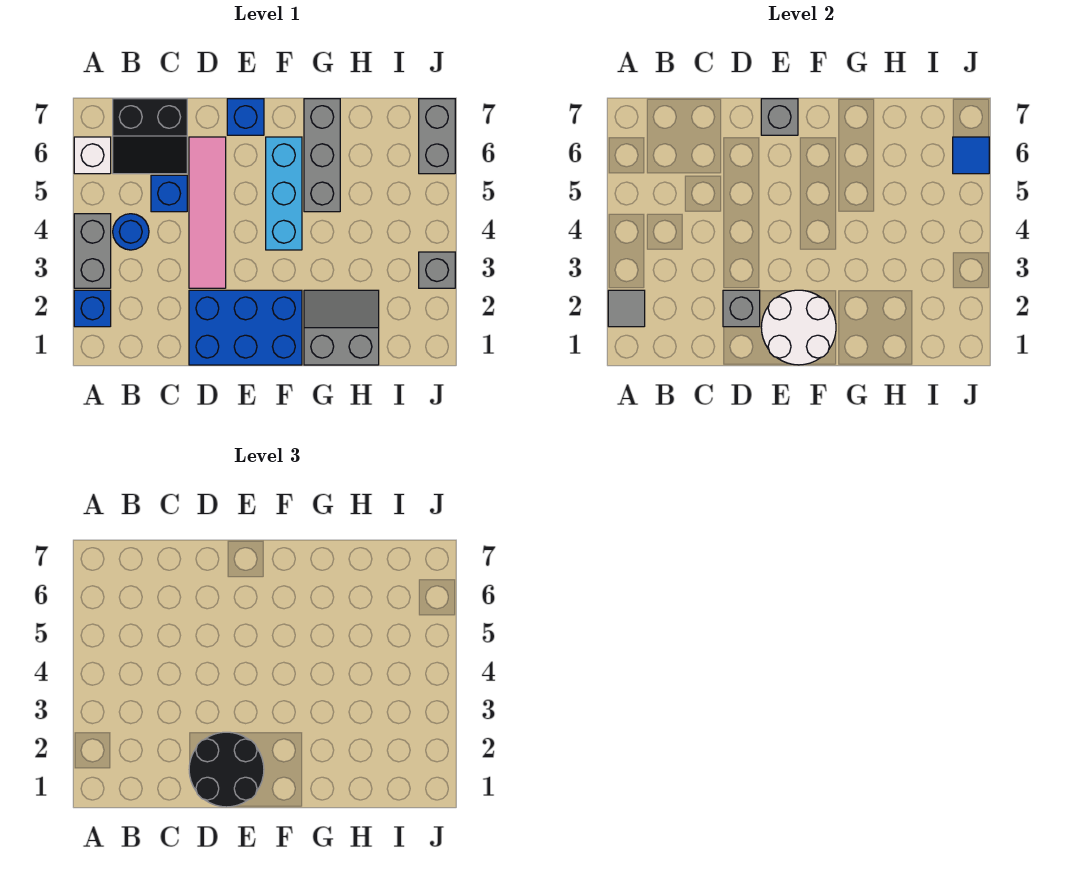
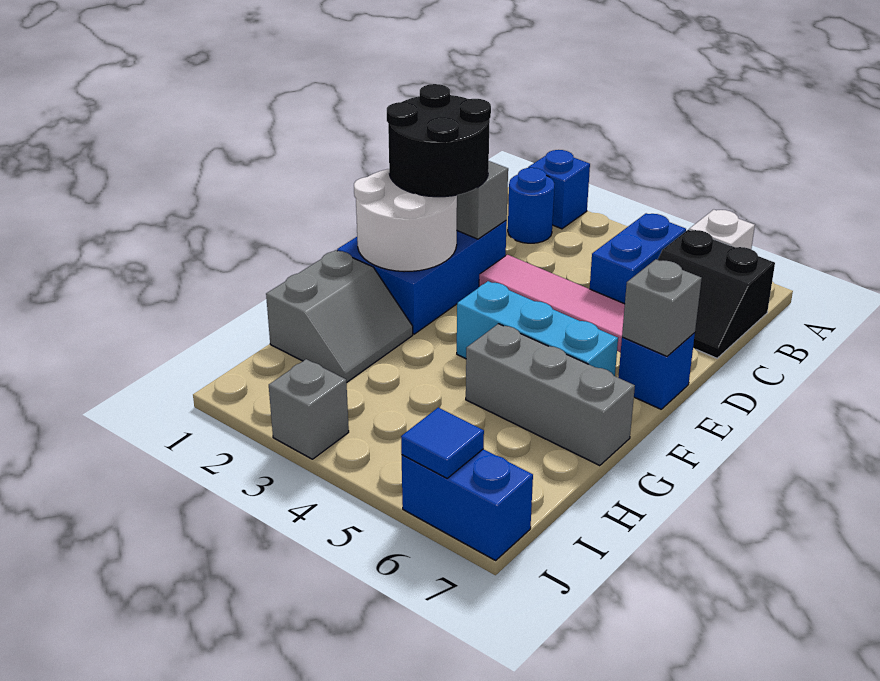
grey 1x1 tile [608,290,645,327] -> none
grey 1x2 brick [74,214,111,288] -> none
blue 1x1 round brick [113,214,149,250] -> blue 1x1 round brick moved to [508,168,554,243]
black 2x2 slope [113,99,187,174] -> black 2x2 slope turned to [658,230,775,358]
blue 1x1 brick [151,175,187,212] -> blue 1x2 brick [590,213,686,304]
grey 1x2 brick [419,99,455,174] -> blue 1x2 brick [402,449,533,560]

